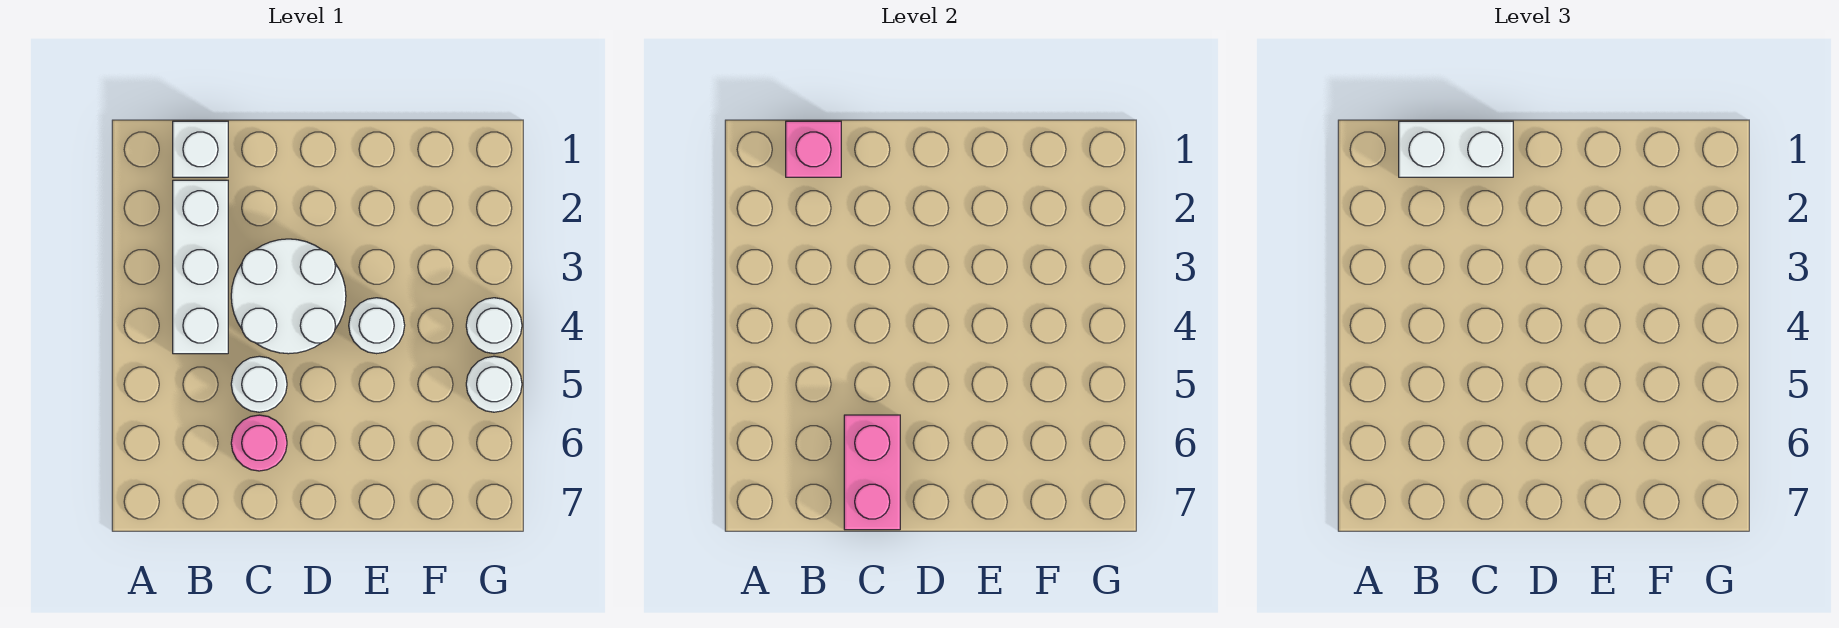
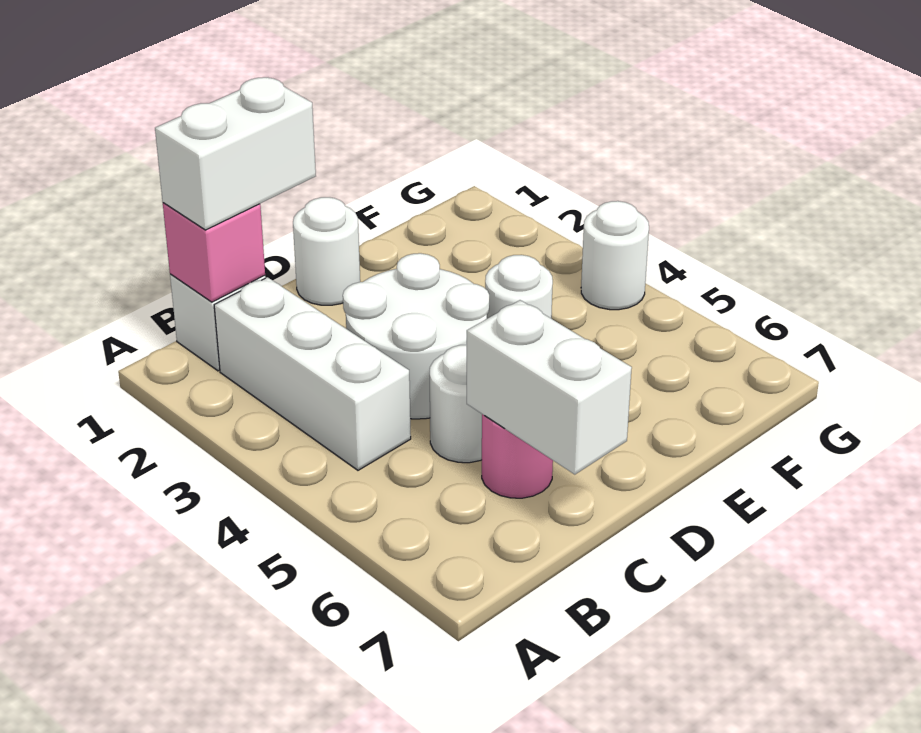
pink 1x2 brick [844,415,900,530] -> white 1x2 brick [467,300,632,475]
white 1x1 round brick [466,356,522,412] -> white 1x1 round brick moved to [293,197,360,305]

